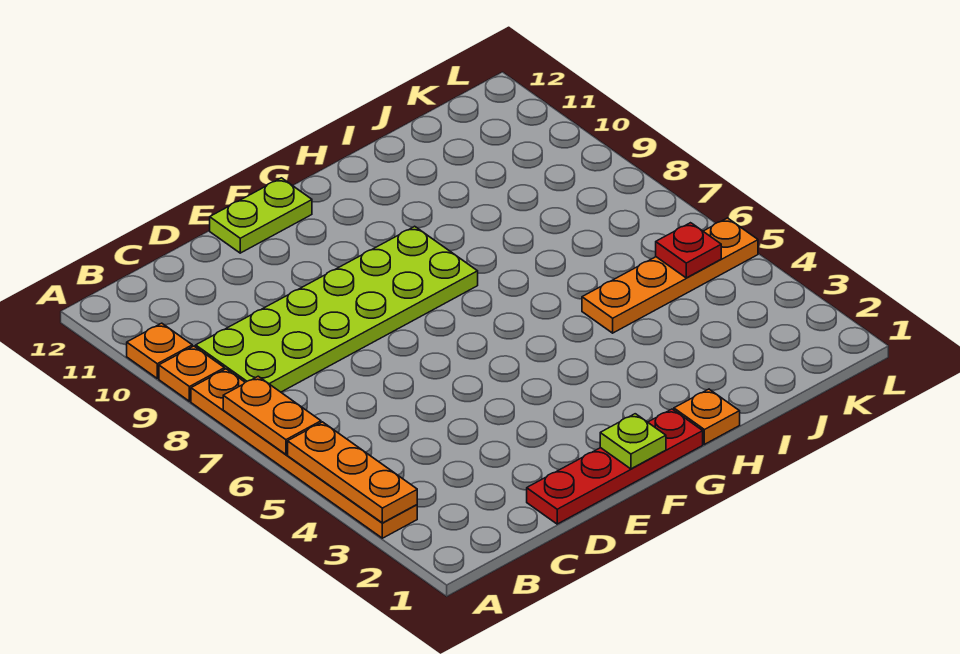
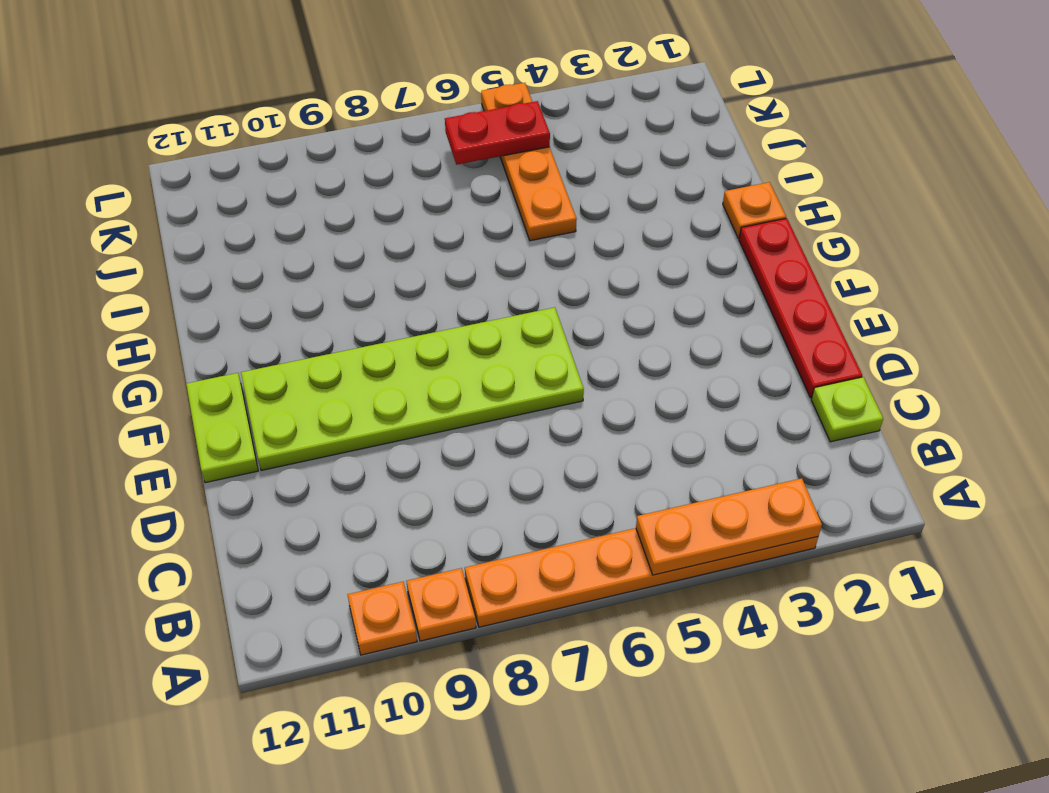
orange 1x2 plate [223,376,321,454] -> none
lime 2x6 plate [196,226,478,392] -> lime 2x6 plate turned to [241,307,584,471]
lime 1x1 plate [600,414,666,469] -> lime 1x1 plate moved to [811,377,883,442]
red 1x1 plate [656,223,721,278] -> red 1x2 plate [445,101,550,165]

